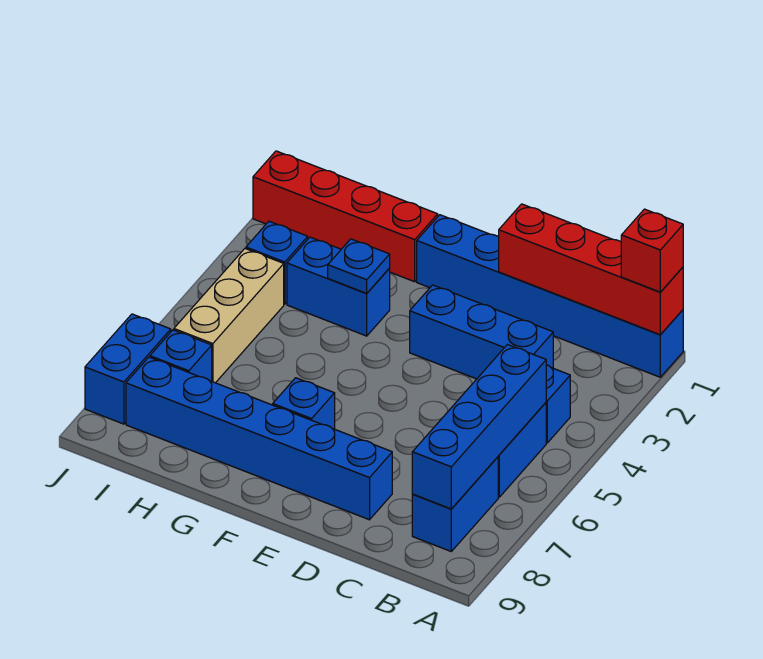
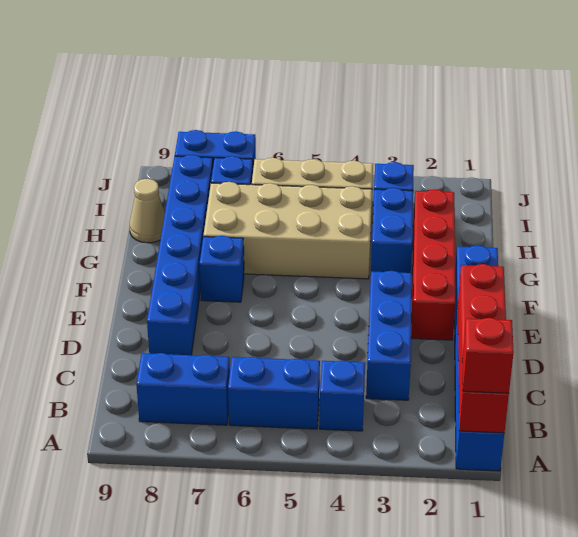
blue 1x4 brick [412,345,546,509] -> none
red 1x4 brick [253,151,438,282] -> red 1x4 brick moved to [412,189,456,340]
blue 1x1 plate [328,239,390,293] -> none
none -> tan 2x4 brick [203,182,372,279]
none -> tan 1x1 cone [130,179,165,243]

